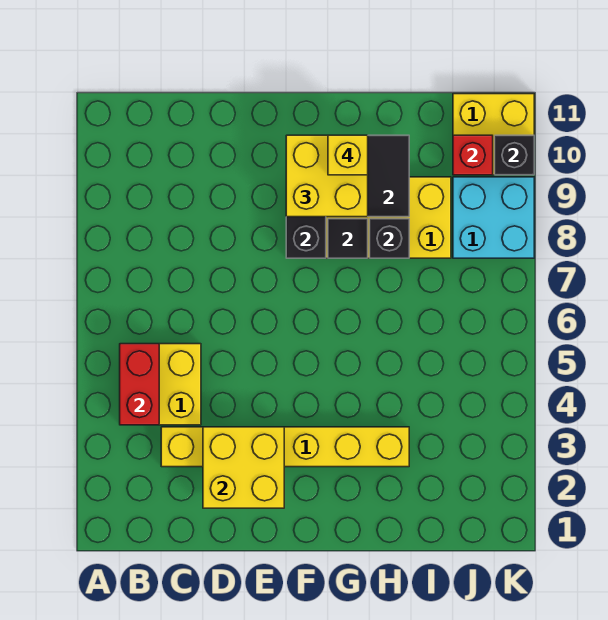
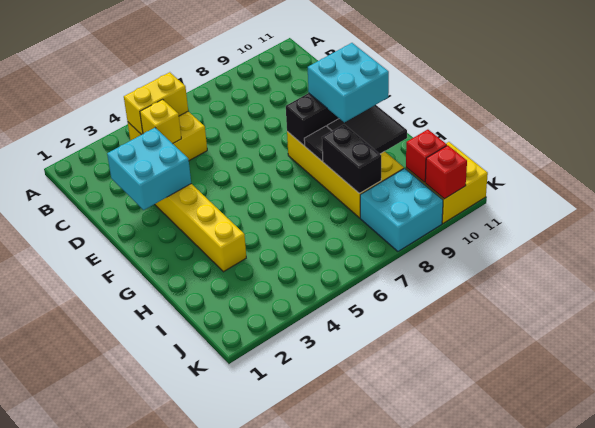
red 1x2 brick [120,344,159,425] -> yellow 1x2 brick [124,72,188,135]
yellow 2x2 brick [203,427,284,508] -> cyan 2x2 brick [107,128,191,210]
yellow 2x2 brick [286,135,368,217] -> cyan 2x2 brick [308,43,389,122]
yellow 1x1 brick [328,135,368,175] -> yellow 1x1 brick moved to [140,99,181,144]
black 1x1 brick [370,219,409,258] -> black 1x2 brick [322,125,381,193]
black 1x1 brick [495,135,534,175] -> red 1x1 brick [425,145,467,199]

